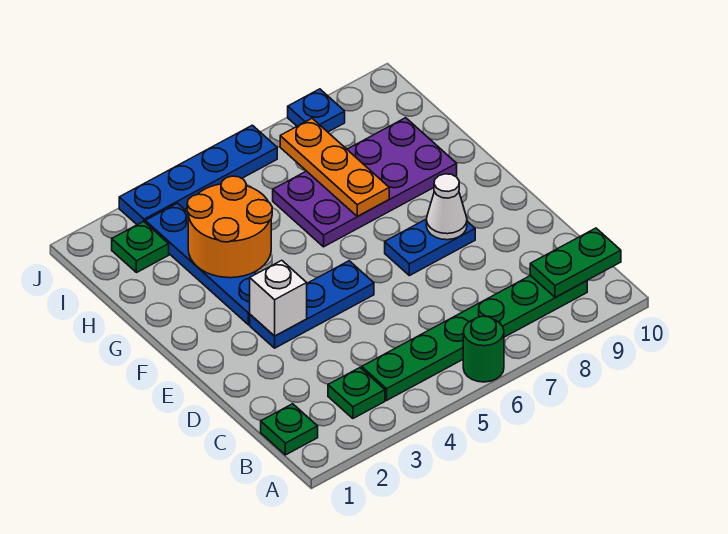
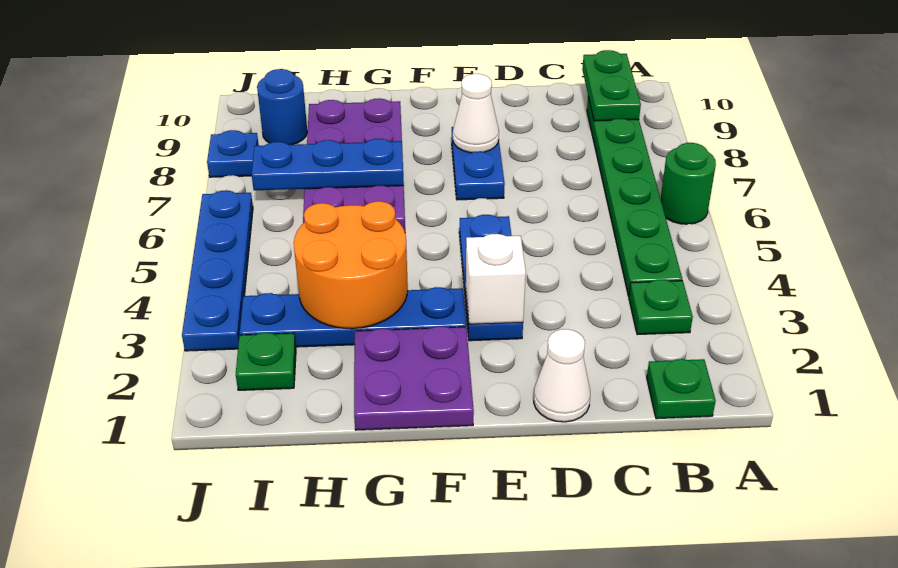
none -> white 1x1 cone [534,329,590,422]
none -> purple 2x2 plate [354,326,474,430]
orange 1x3 plate [280,118,389,216] -> blue 1x3 plate [252,139,404,190]
none -> blue 1x1 round brick [257,69,307,145]

